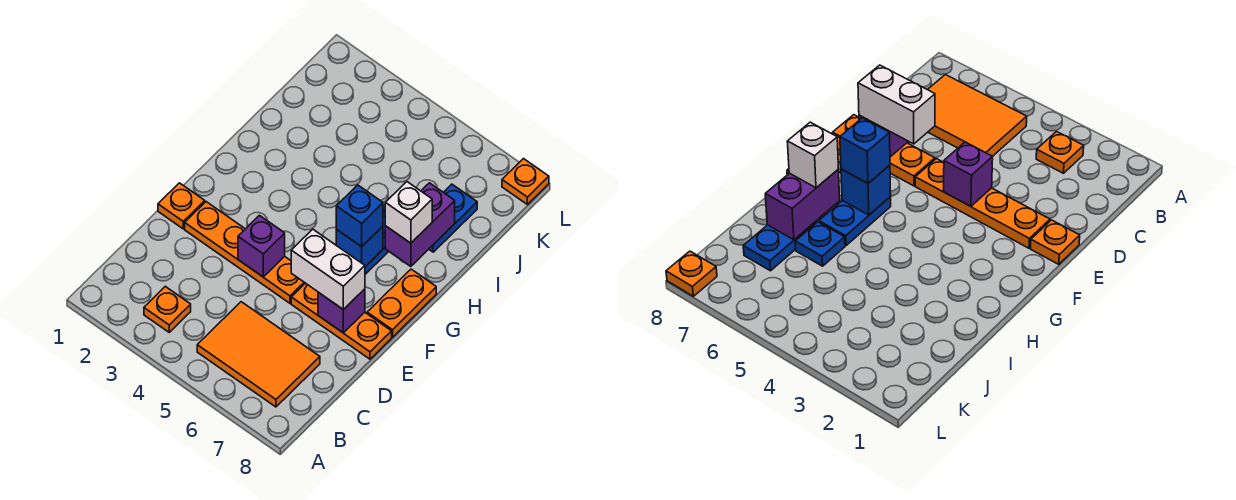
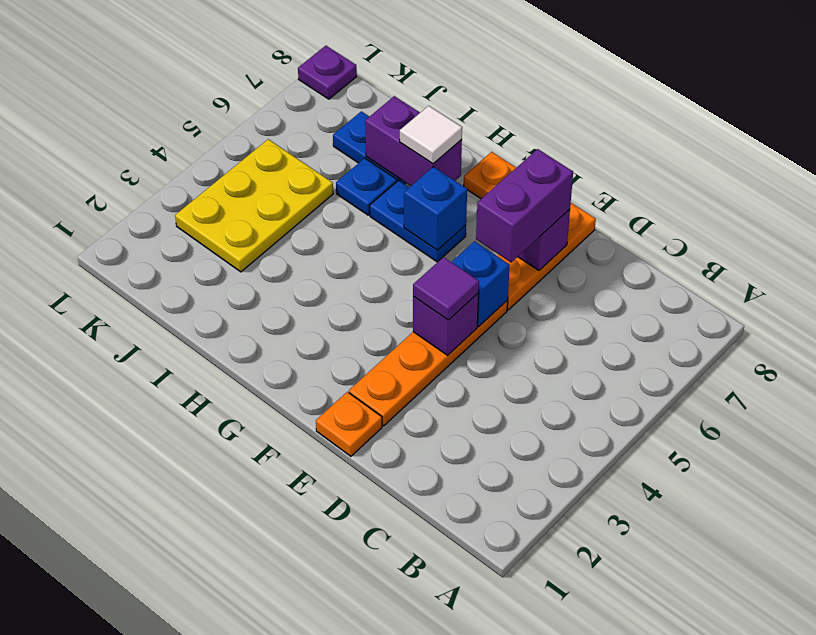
orange 1x1 plate [144,286,191,332] -> none
orange 2x3 tile [197,302,320,407] -> none
none -> purple 1x1 tile [413,257,479,320]
white 1x2 brick [291,229,365,310] -> purple 1x2 brick [476,149,573,262]
blue 1x1 brick [336,185,383,247] -> blue 1x1 brick moved to [452,241,510,326]
white 1x1 brick [385,182,432,243] -> white 1x1 tile [400,106,462,164]
none -> yellow 2x3 plate [175,139,333,272]
orange 1x1 plate [502,159,549,204] -> purple 1x1 plate [298,46,357,99]

